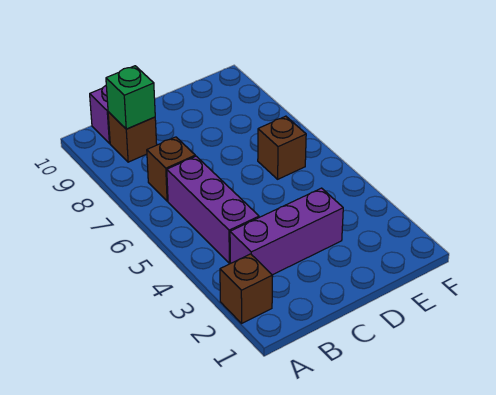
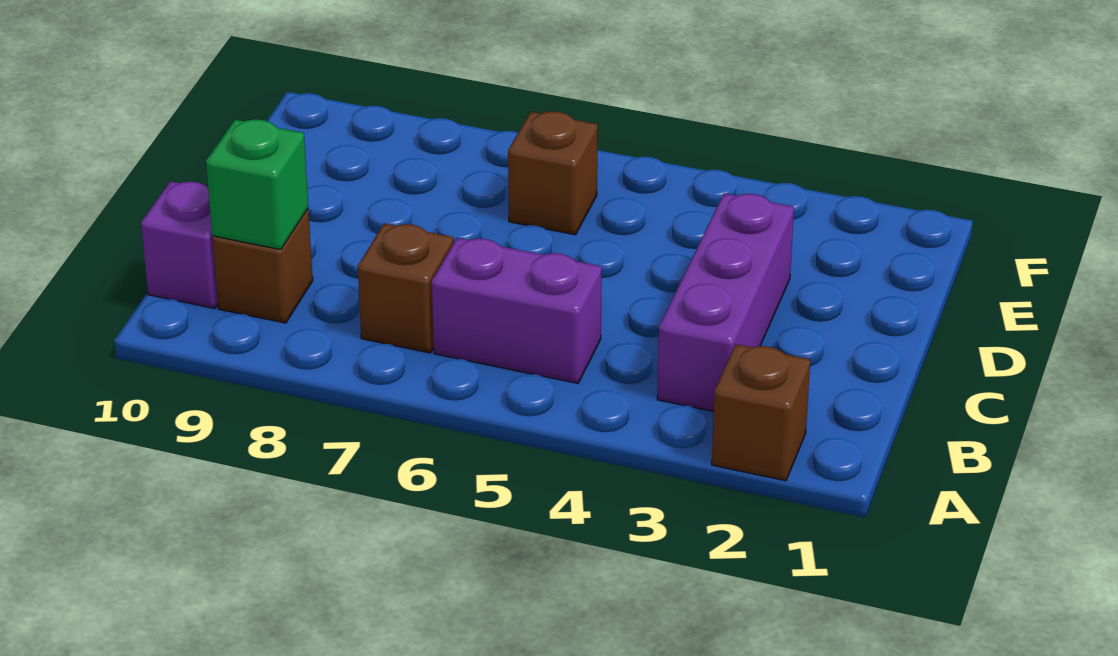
purple 1x3 brick [167,156,259,263] -> purple 1x2 brick [432,238,602,383]

